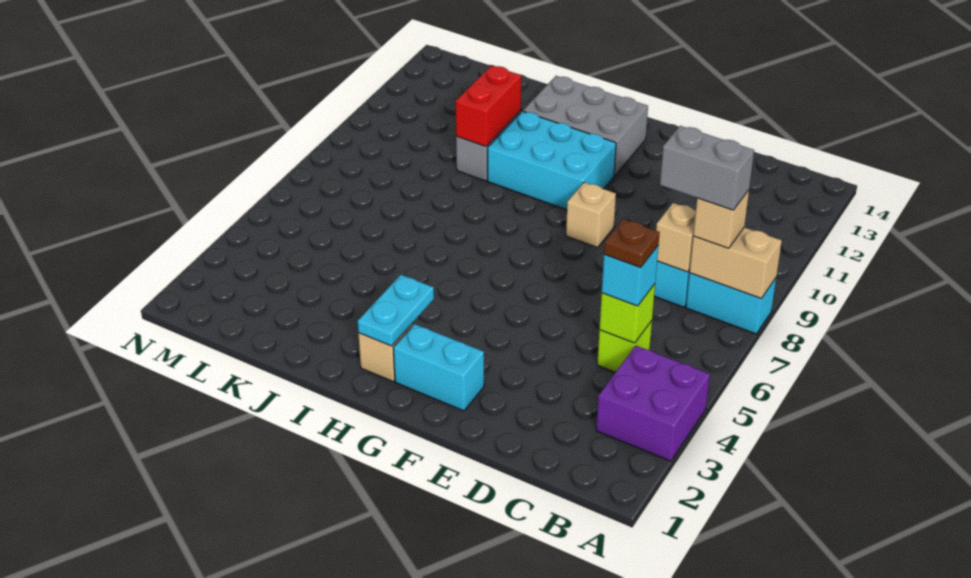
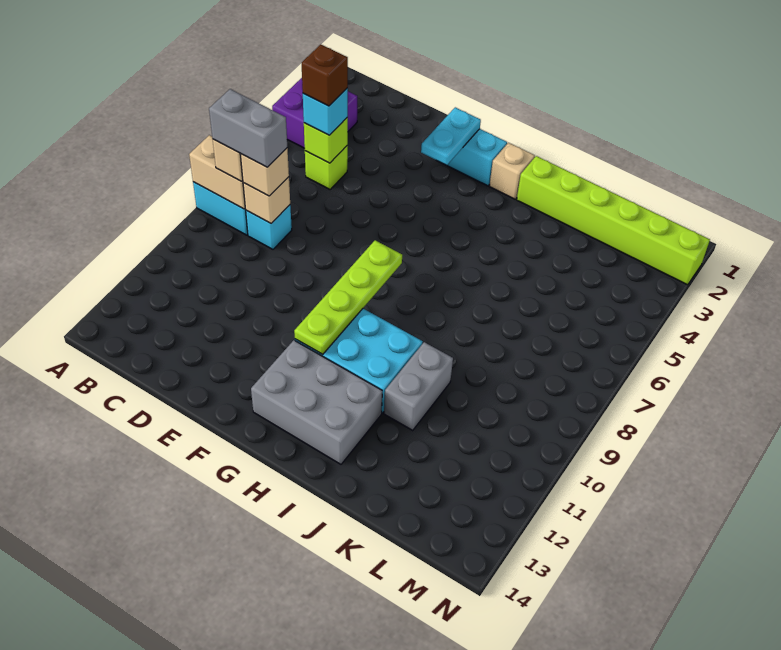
brown 1x1 plate [604,219,660,267] -> brown 1x1 brick [302,45,348,106]
tan 1x1 brick [566,182,616,248] -> tan 1x1 brick moved to [240,148,289,196]
none -> lime 1x4 plate [294,240,402,355]
cyan 1x2 plate [358,275,434,346] -> cyan 1x2 plate moved to [421,107,481,165]
none -> lime 1x6 brick [517,156,710,285]
red 1x2 brick [456,66,521,146] -> none

